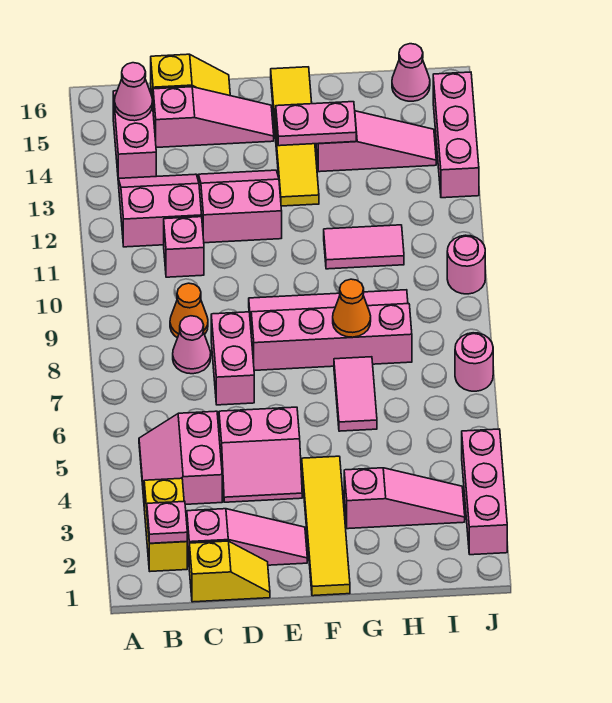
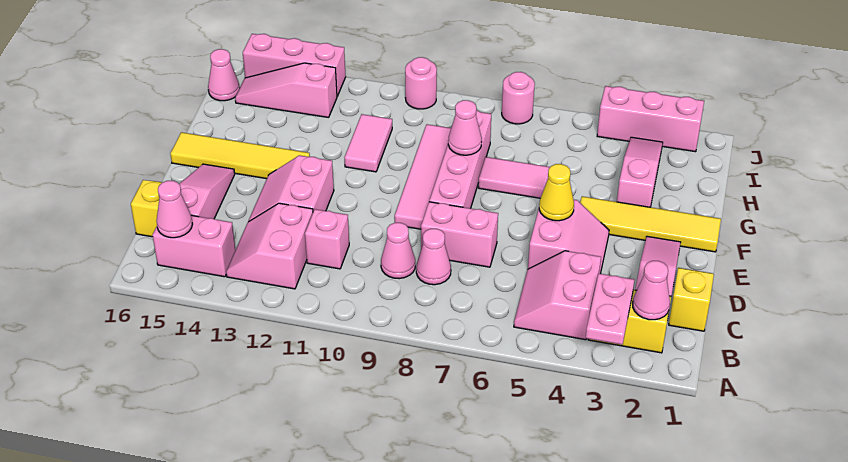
pink 1x1 plate [147,501,187,543] -> pink 1x1 cone [633,261,670,320]
pink 2x2 slope [139,411,222,504] -> pink 2x2 slope turned to [514,251,601,340]
orange 1x1 cone [170,283,208,338] -> pink 1x1 cone [381,223,415,279]
none -> yellow 1x1 cone [539,164,574,221]
pink 1x2 plate [276,102,356,146] -> pink 1x2 plate moved to [586,274,634,345]
orange 1x1 cone [333,279,371,337] -> pink 1x1 cone [448,100,482,155]
pink 1x3 slope [316,111,436,172] -> pink 1x3 slope turned to [235,63,337,118]

